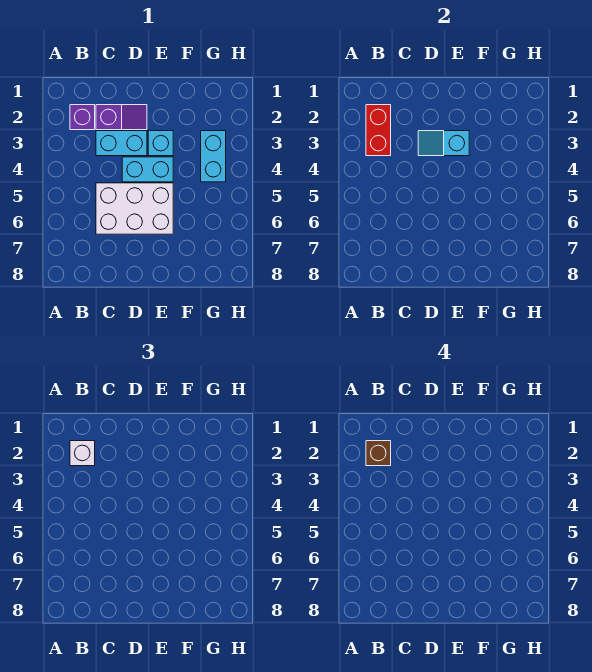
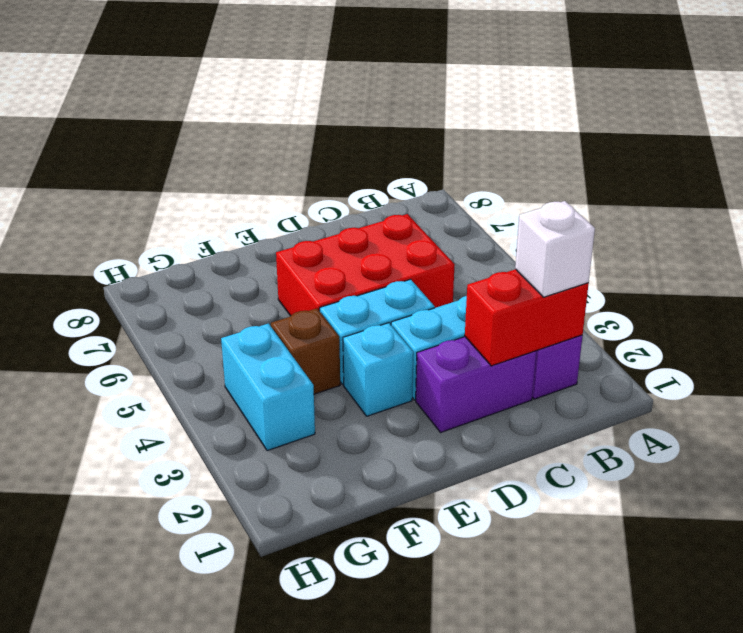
red 1x2 brick [366,105,391,156] -> red 1x2 brick turned to [465,269,589,366]
brown 1x1 brick [366,441,391,466] -> brown 1x1 brick moved to [271,309,340,394]
purple 1x2 slope [96,105,147,130] -> purple 1x2 brick [416,337,536,432]
white 2x3 brick [96,183,173,234] -> red 2x3 brick [276,214,455,316]
cyan 1x2 slope [418,131,469,156] -> none

